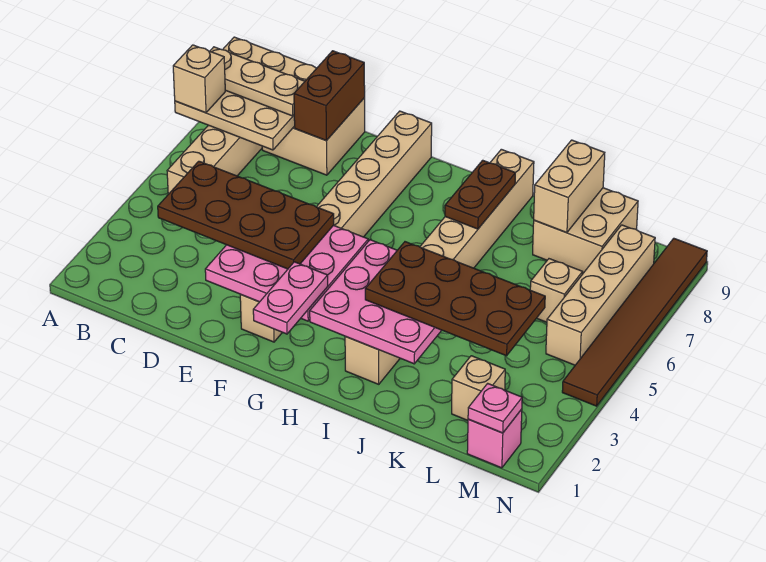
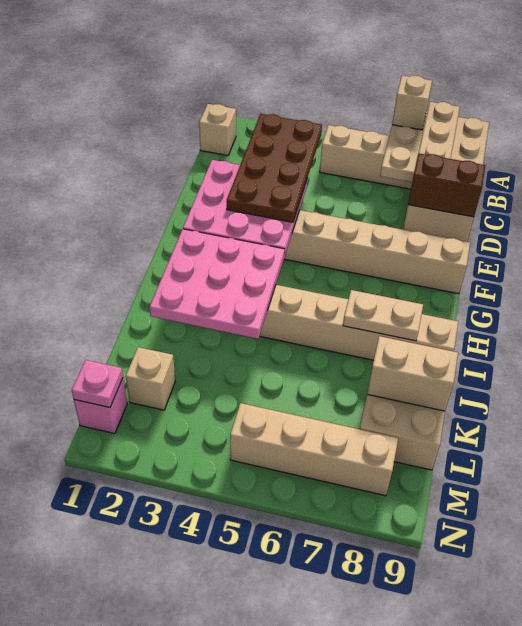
pink 1x2 plate [253,262,328,334] -> none
brown 2x4 plate [365,242,545,356] -> none
brown 1x2 plate [445,160,515,229] -> tan 1x2 plate [343,290,423,341]
tan 1x1 brick [530,259,583,322] -> tan 1x1 brick moved to [199,104,236,156]
brown 1x6 tile [562,238,707,406] -> none

